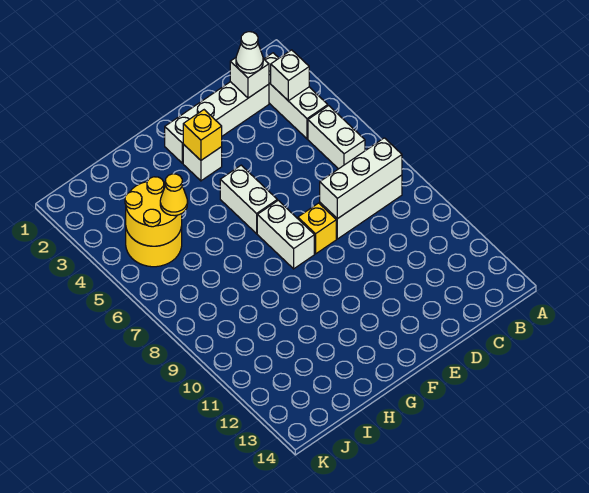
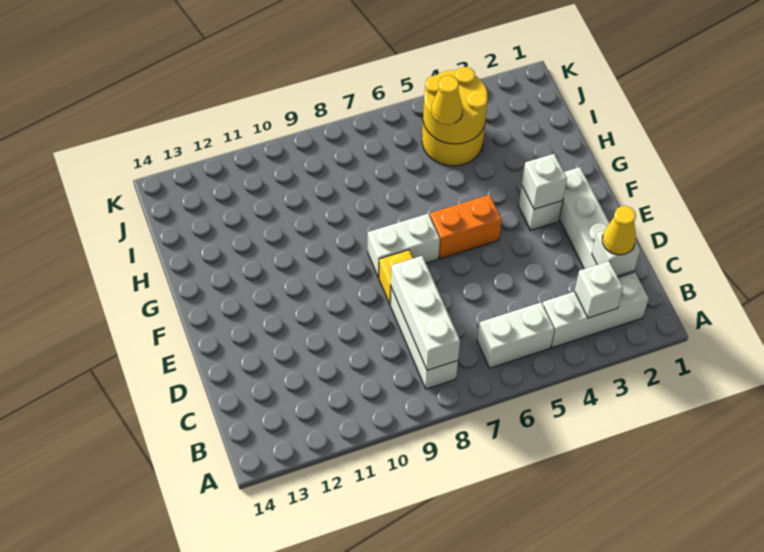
white 1x1 cone [236,32,263,73] -> yellow 1x1 cone [602,206,636,255]
yellow 1x1 brick [183,110,222,160] -> white 1x1 brick [522,154,567,209]
white 1x2 brick [220,165,277,234] -> orange 1x2 brick [430,195,502,259]

